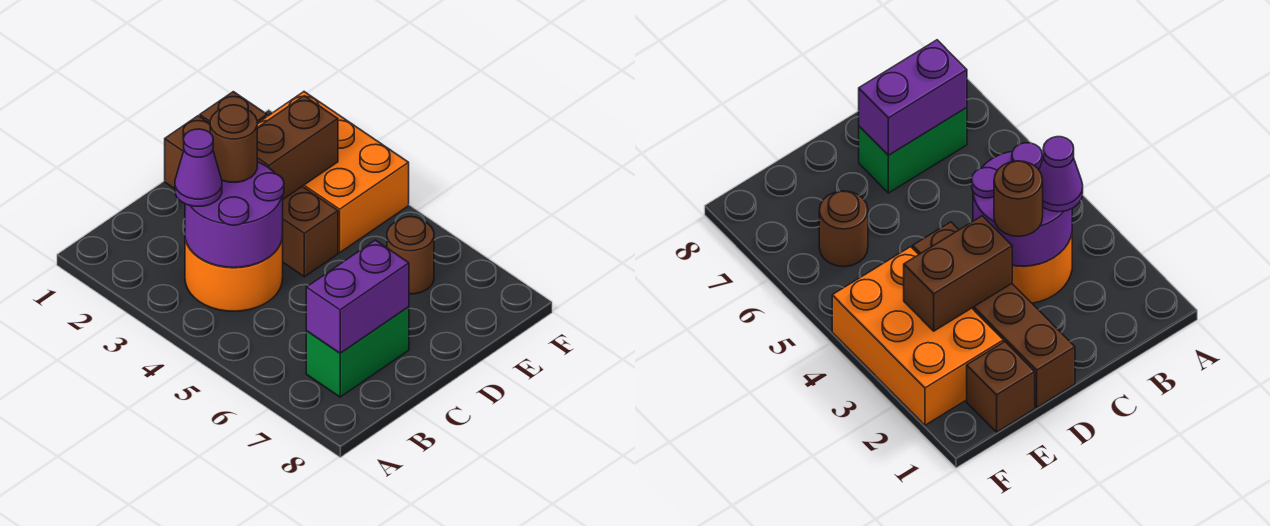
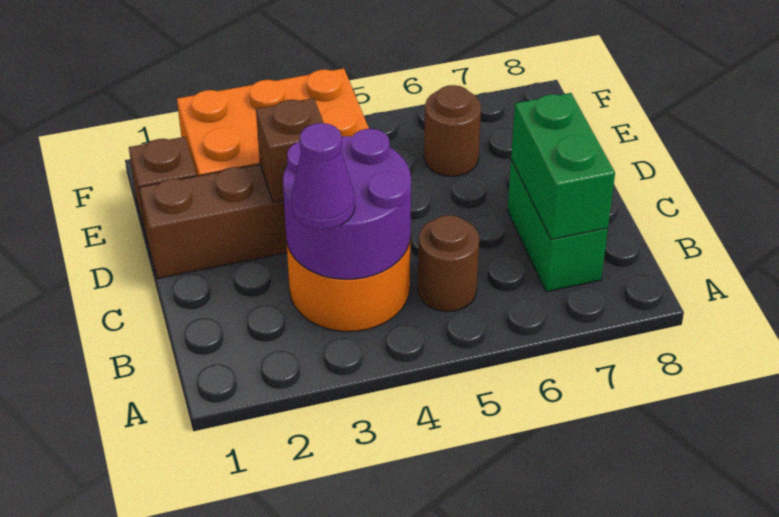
purple 1x2 brick [306,240,409,353] -> green 1x2 brick [511,93,615,239]
brown 1x1 round brick [210,105,257,182] -> brown 1x1 round brick moved to [418,215,479,312]
brown 1x2 brick [257,96,338,199] -> brown 1x1 brick [256,98,324,202]

